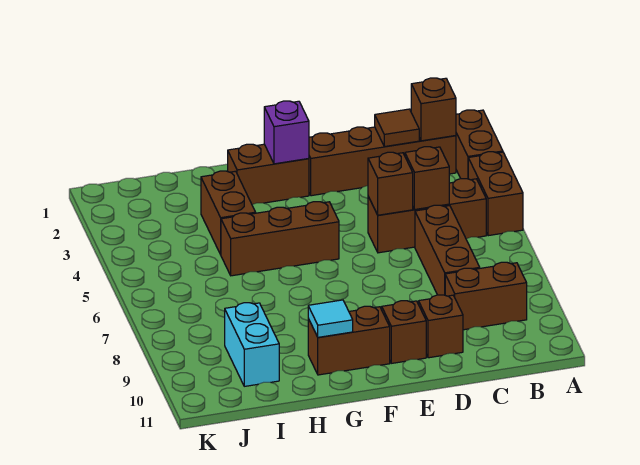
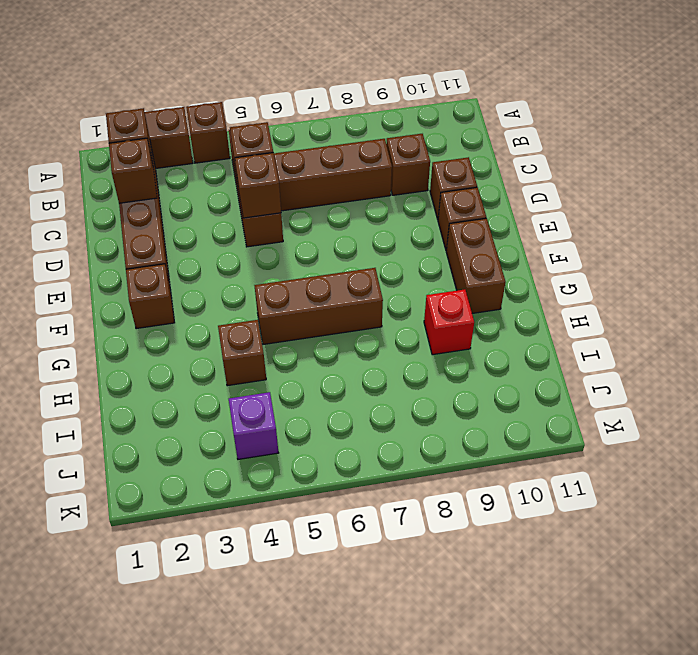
brown 1x2 brick [468,152,523,236] -> brown 1x1 brick [186,102,230,163]
brown 1x2 brick [445,262,527,330] -> brown 1x1 brick [386,134,430,195]
brown 1x1 tile [375,109,419,147] -> brown 1x1 brick [109,138,157,203]
brown 1x2 brick [228,144,309,204] -> brown 1x1 brick [126,264,174,329]
purple 1x1 brick [264,101,309,164] -> purple 1x1 brick moved to [229,392,278,459]
brown 1x3 brick [221,202,339,276] -> brown 1x3 brick turned to [254,268,383,344]
cyan 1x1 tile [308,300,353,337] -> none
brown 1x2 brick [201,171,256,255] -> brown 1x1 brick [218,320,266,386]
none -> red 1x1 brick [424,289,474,355]
cyan 1x2 brick [225,303,279,386] -> none

